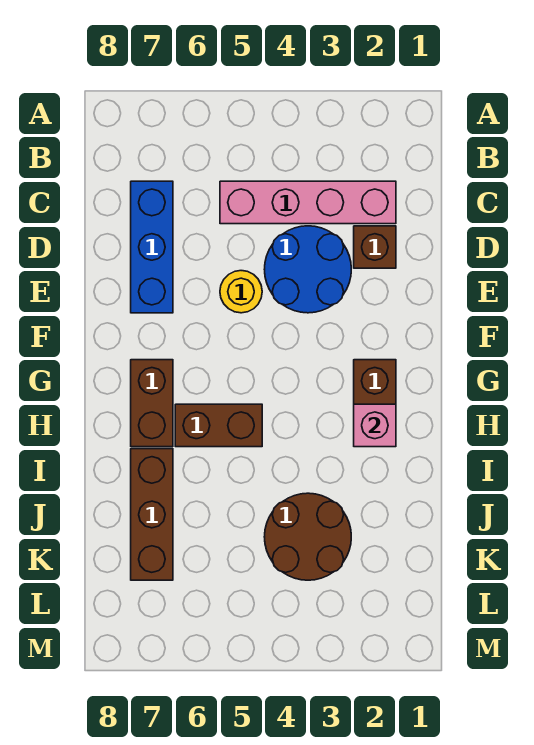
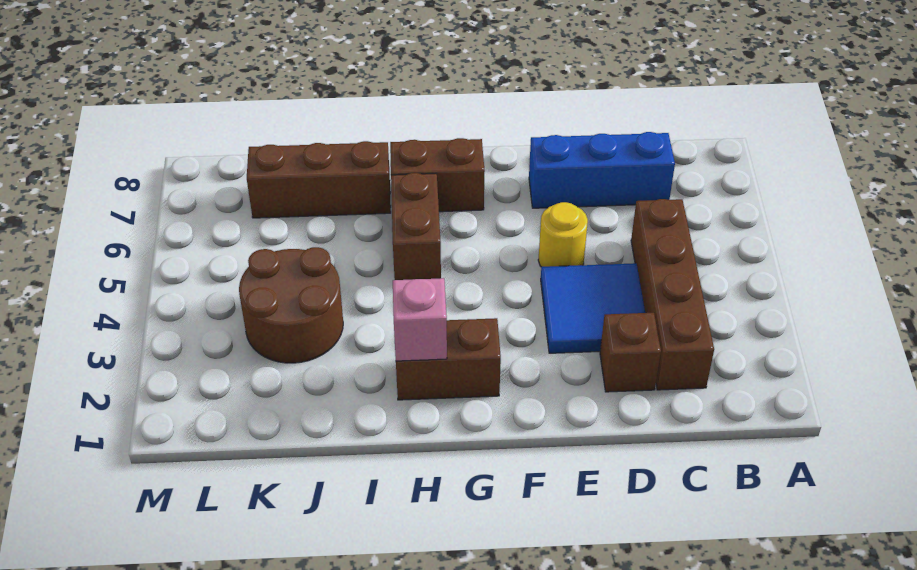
pink 1x4 brick [220,181,396,224] -> brown 1x4 brick [631,199,714,390]
blue 2x2 round brick [264,226,351,313] -> blue 2x2 tile [541,263,645,353]

